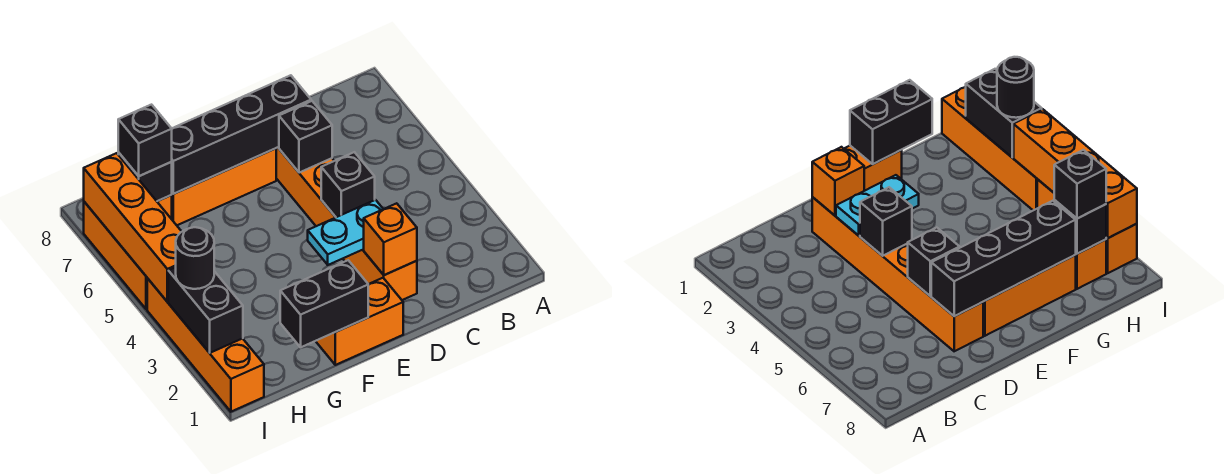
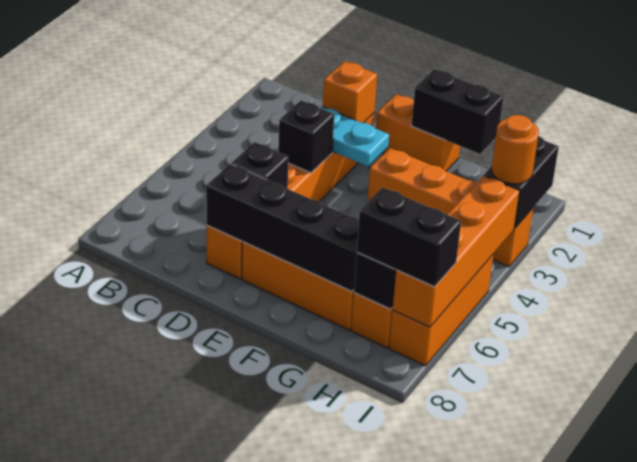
black 1x1 brick [118,105,172,176] -> black 1x2 brick [357,187,461,287]
orange 1x4 brick [147,278,264,412] -> orange 1x4 brick turned to [367,148,533,267]
black 1x1 round brick [176,227,214,289] -> orange 1x1 round brick [492,115,539,184]

